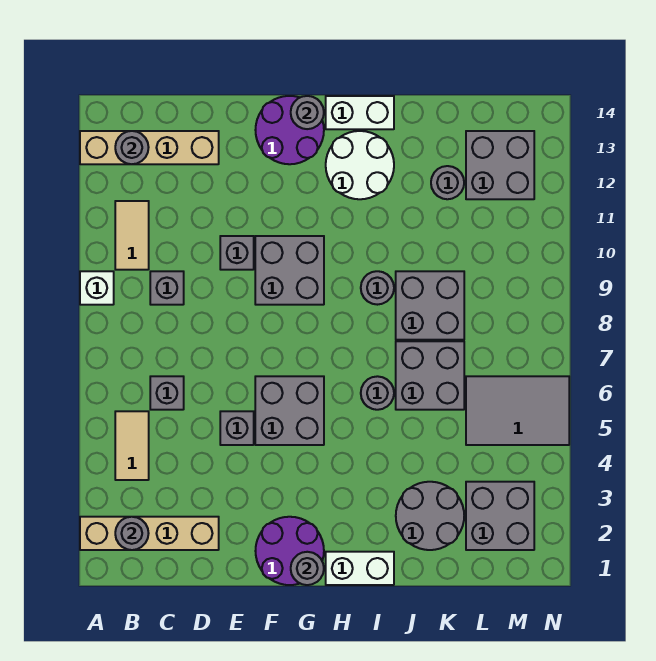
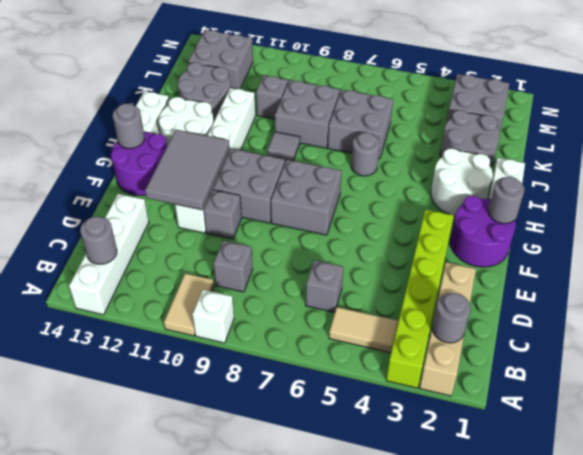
none -> lime 1x6 brick [386,210,454,388]
tan 1x4 brick [80,131,219,164] -> white 1x4 brick [69,194,149,315]
tan 1x2 tile [115,201,149,270] -> tan 1x2 tile turned to [164,273,214,336]
grey 1x1 brick [220,411,254,445] -> grey 1x1 brick moved to [256,76,288,119]
none -> white 1x6 brick [175,88,255,233]
grey 2x2 brick [255,376,324,445] -> grey 2x2 brick moved to [271,160,342,235]
none -> white 2x2 round brick [431,149,493,216]
grey 1x1 round brick [361,271,394,305] -> grey 1x1 tile [268,132,300,161]
grey 1x1 round brick [431,166,464,199] -> grey 2x2 round brick [178,62,230,122]
grey 2x3 tile [466,376,569,445] -> grey 2x3 tile moved to [145,130,230,210]

